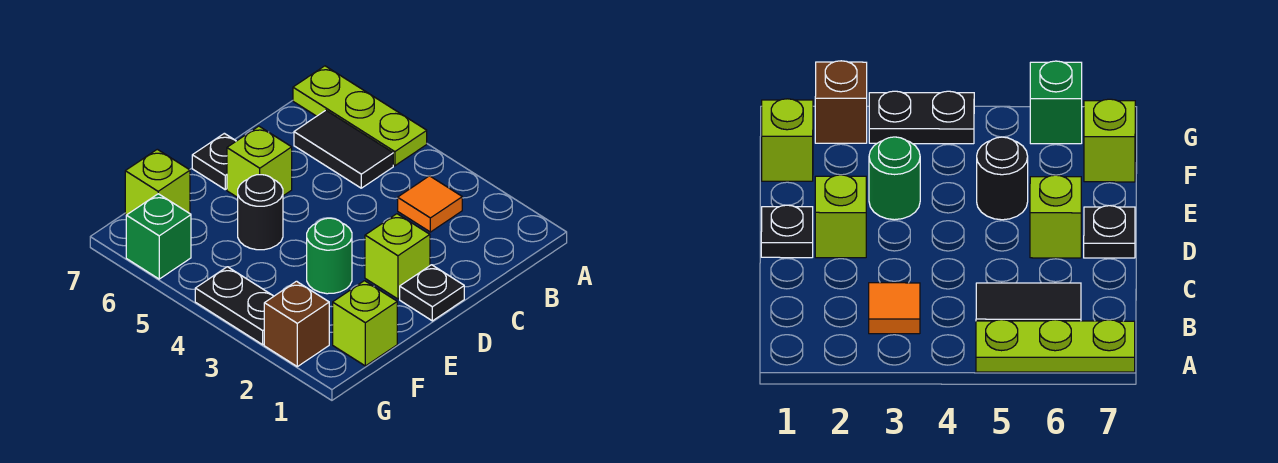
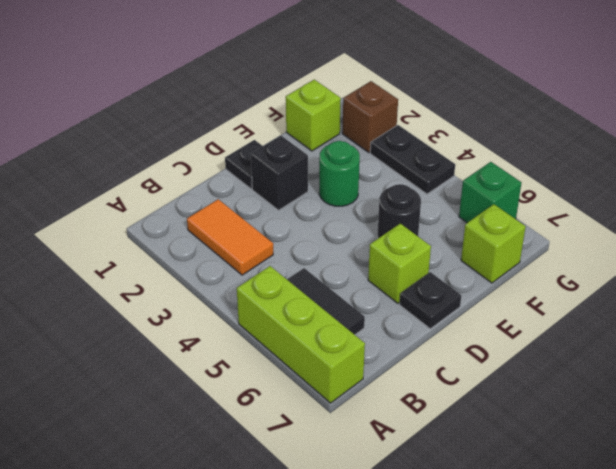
lime 1x3 plate [293,66,427,166] -> lime 1x3 brick [237,266,365,403]
orange 1x1 tile [398,176,462,232] -> orange 1x2 tile [187,199,273,275]
lime 1x1 brick [365,214,430,299] -> black 1x1 brick [251,136,308,210]

